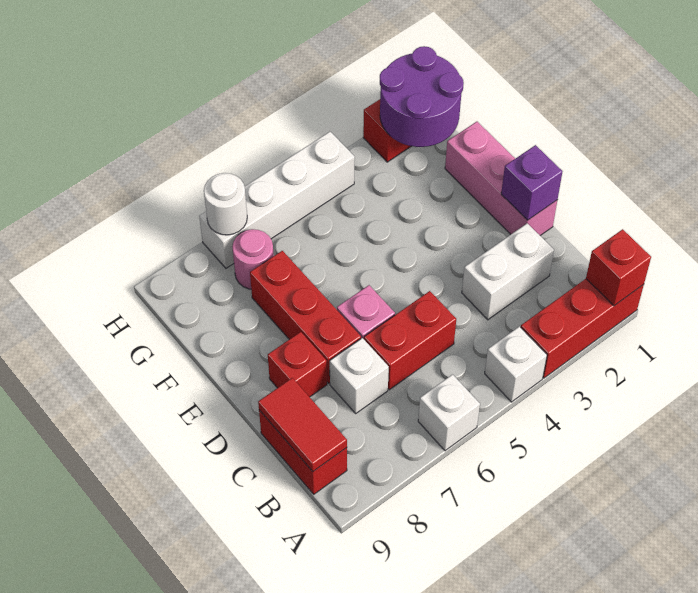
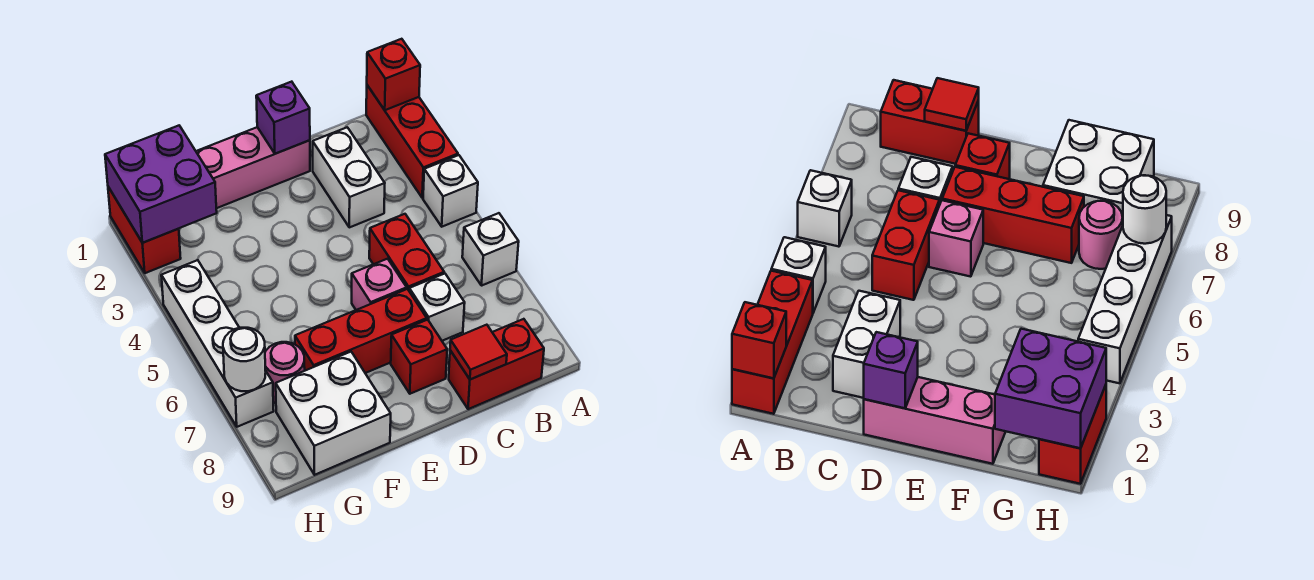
red 1x2 tile [258,378,347,471] -> red 1x1 tile [450,325,507,379]
none -> white 2x2 brick [276,352,391,475]
purple 2x2 round brick [380,46,464,147] -> purple 2x2 brick [105,126,217,243]

